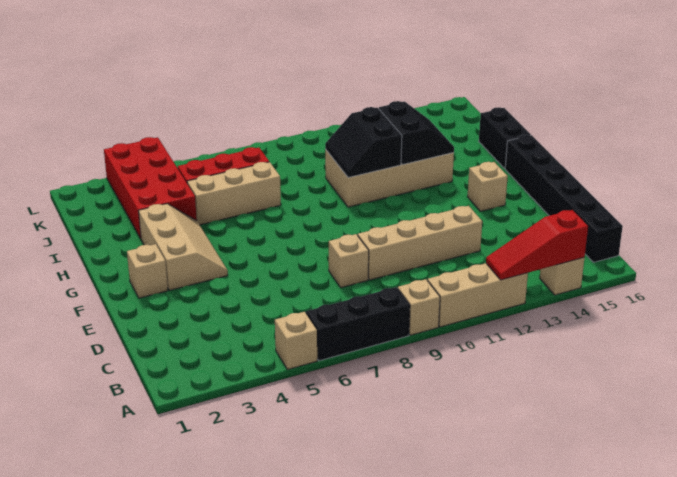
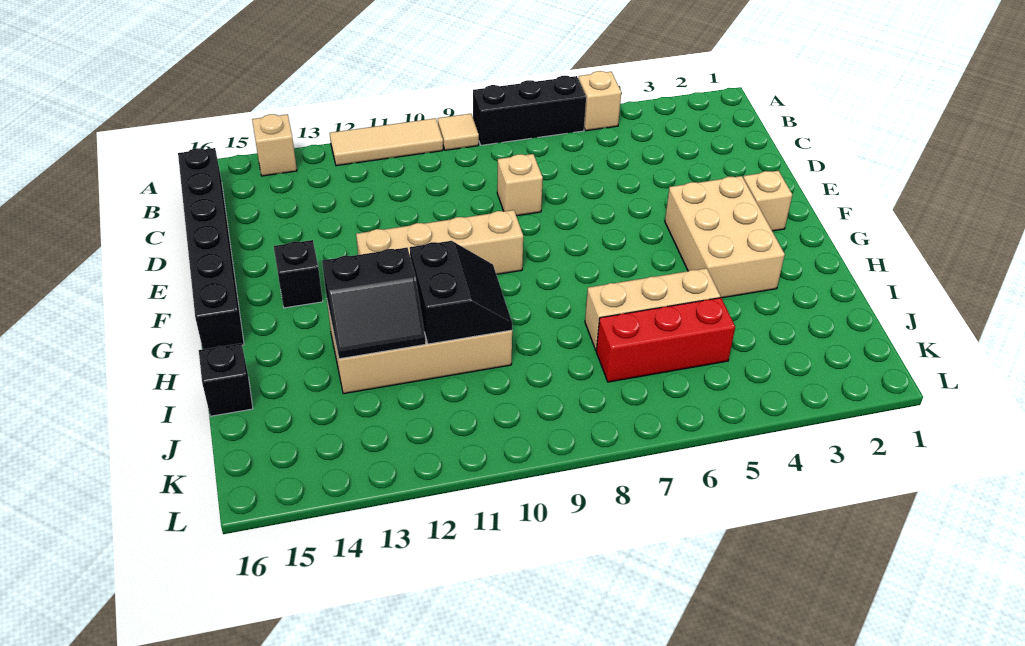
tan 1x1 brick [398,279,440,335] -> tan 1x1 tile [438,114,479,150]
tan 1x3 brick [427,263,528,327] -> tan 1x3 tile [330,118,443,166]
red 1x3 slope [486,210,588,280] -> none
tan 1x4 brick [358,206,482,280] -> tan 1x4 brick moved to [356,210,523,274]
tan 2x3 slope [139,204,228,290] -> tan 2x3 brick [665,176,785,298]
tan 1x1 brick [467,162,508,211] -> black 1x1 brick [274,240,323,308]
black 2x2 slope [379,101,454,165] -> black 2x2 slope turned to [322,248,426,359]
black 1x2 brick [479,107,531,168] -> black 1x1 brick [199,343,253,416]
red 2x4 brick [104,137,197,238] -> none

